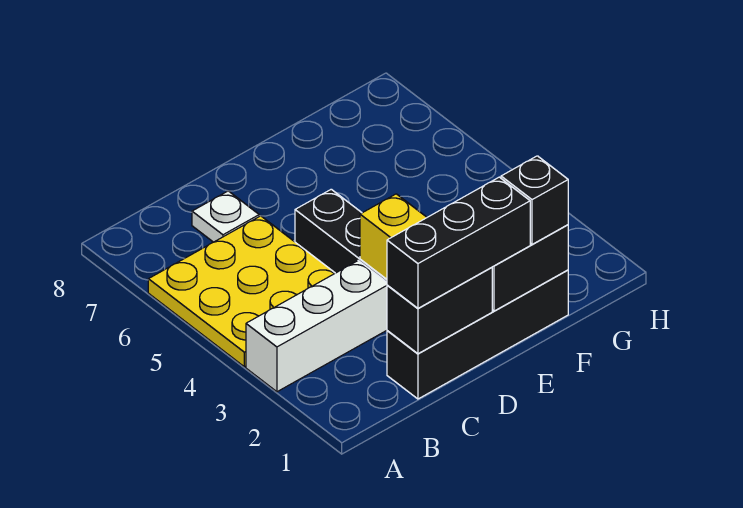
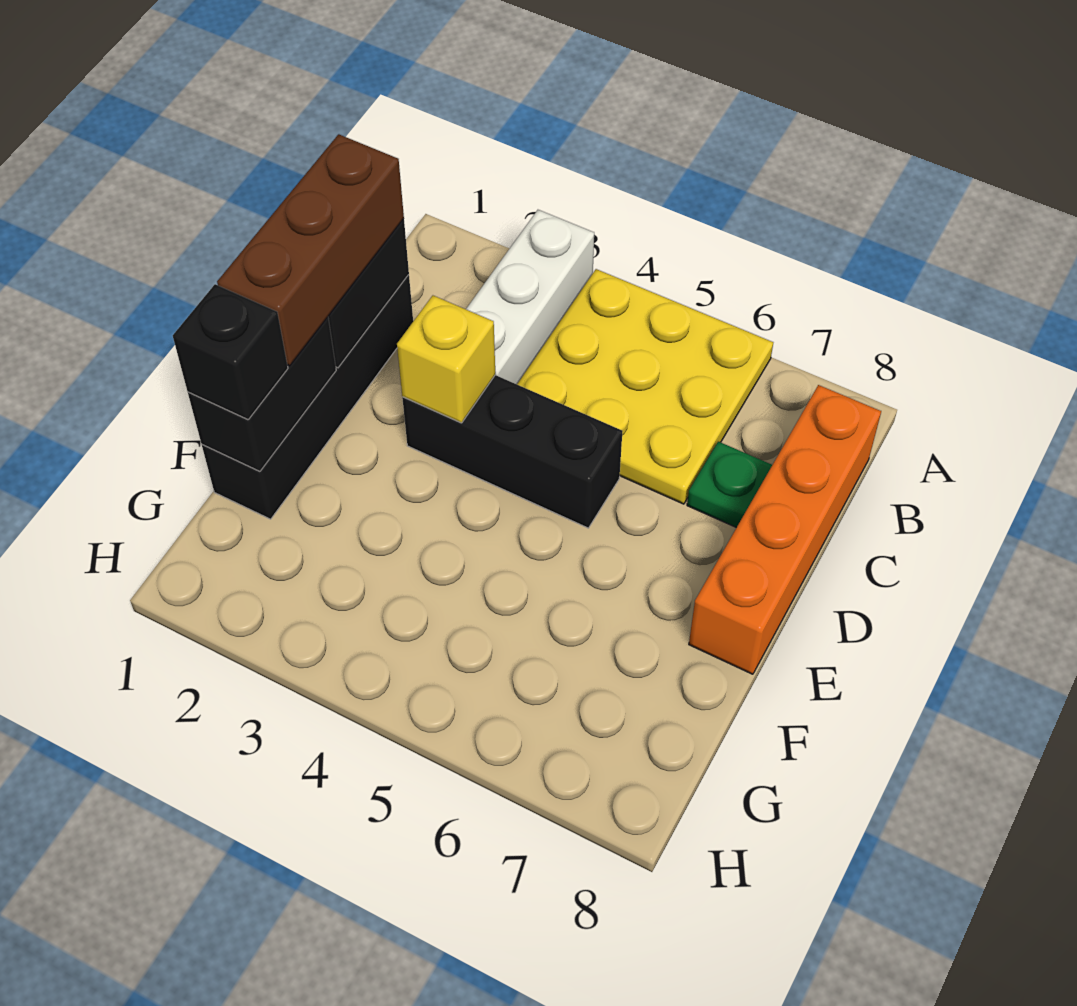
none -> orange 1x4 brick [689,385,881,674]
black 1x3 brick [387,177,530,308] -> brown 1x3 brick [217,134,404,366]
white 1x1 plate [192,191,259,242] -> green 1x1 plate [687,442,772,528]

